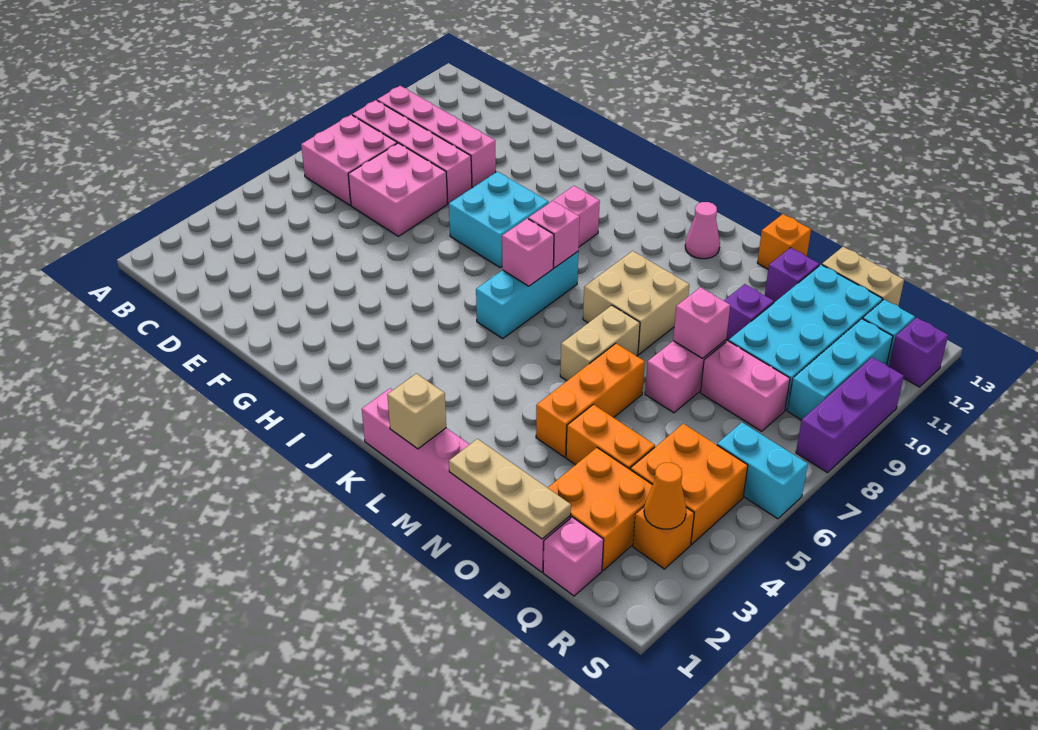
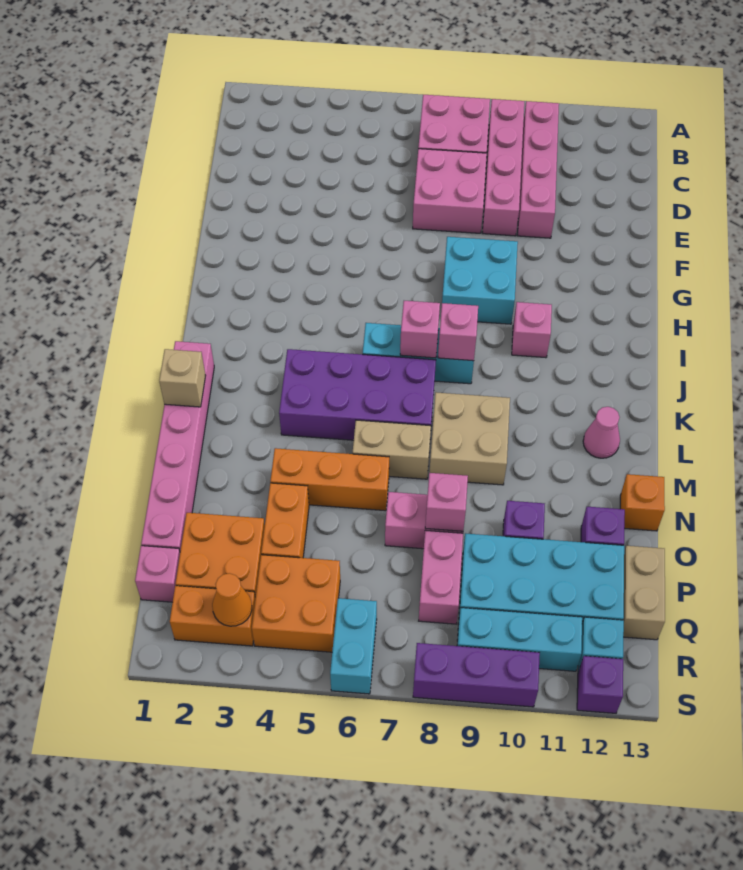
none -> purple 2x4 brick [279,349,436,440]
tan 1x3 plate [449,439,571,539] -> none
orange 1x1 brick [633,507,694,569] -> orange 1x2 brick [170,586,255,646]

